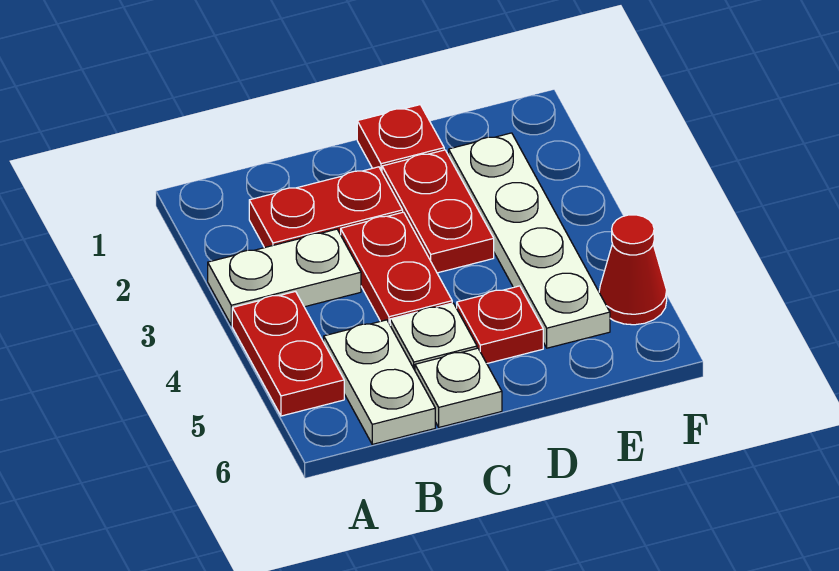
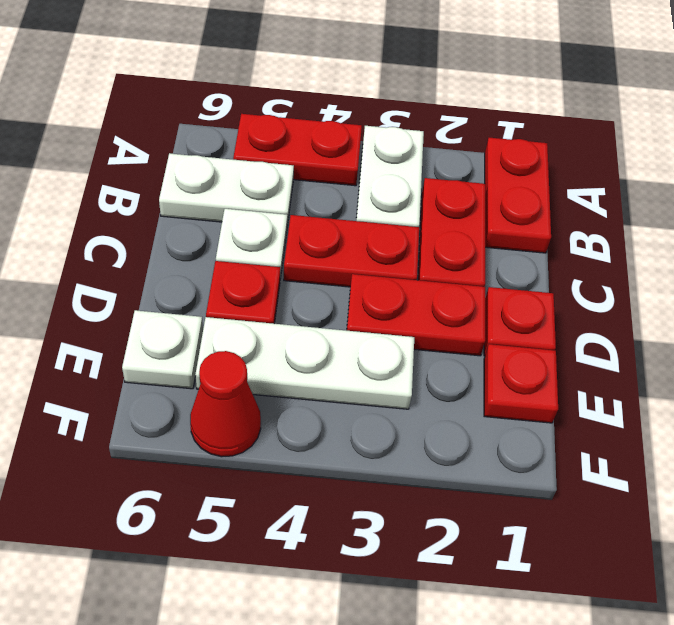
none -> red 1x2 plate [485,138,551,253]
white 1x1 plate [415,348,502,427] -> white 1x1 plate moved to [122,310,203,389]
none -> red 1x1 plate [484,344,558,423]
white 1x4 plate [449,133,610,348] -> white 1x3 plate [195,317,414,409]

